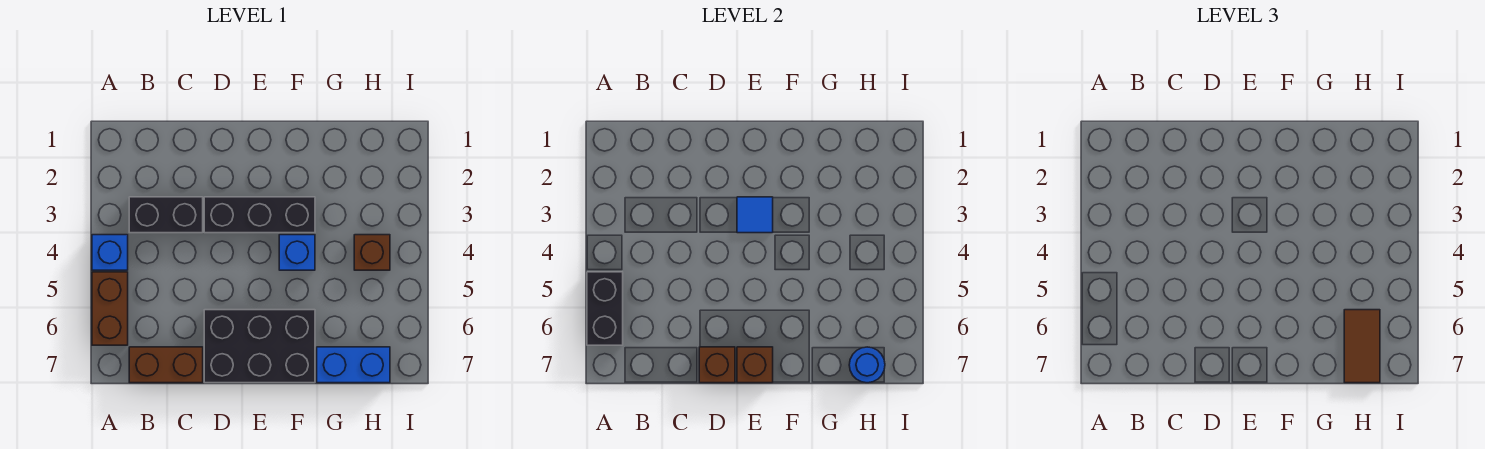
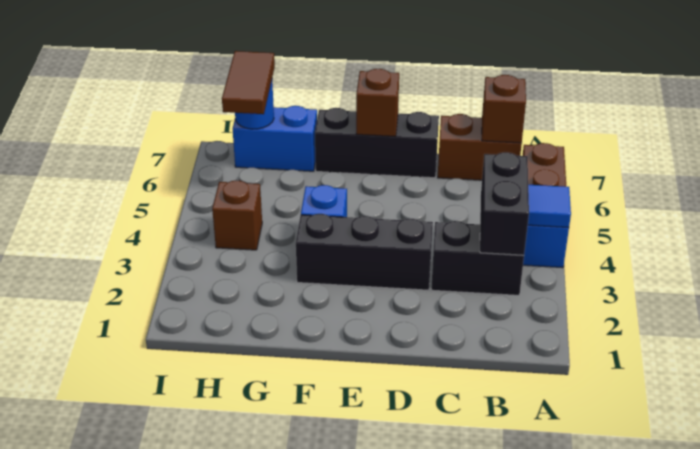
black 1x2 brick [587,272,623,345] -> black 1x2 brick moved to [480,152,529,255]
black 2x3 brick [204,310,315,383] -> black 1x3 brick [315,108,439,178]
brown 1x1 brick [699,347,735,383] -> brown 1x1 brick moved to [482,75,526,143]
blue 1x1 tile [737,197,773,233] -> blue 1x1 tile moved to [528,185,571,228]

